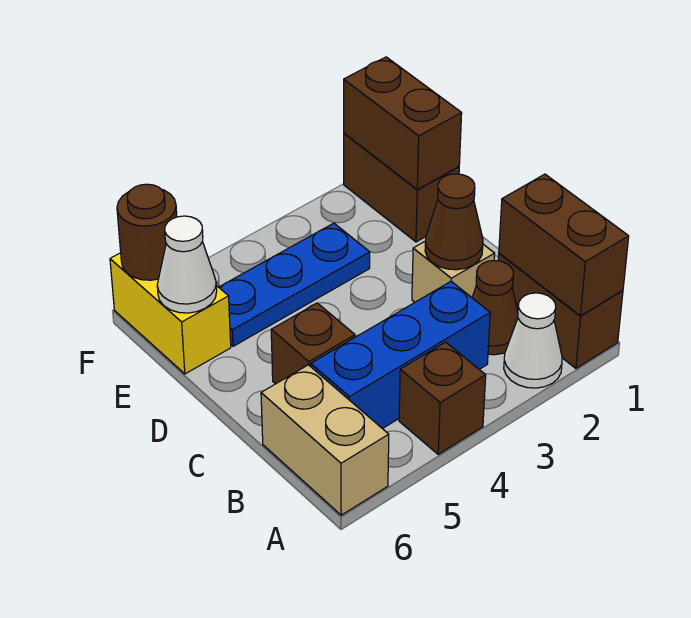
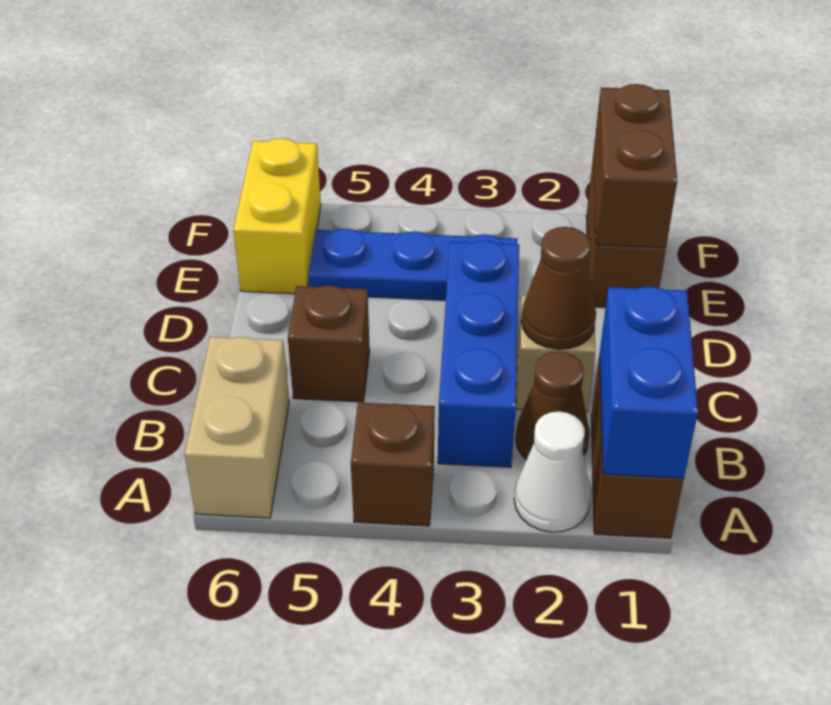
brown 1x2 brick [499,174,629,316] -> blue 1x2 brick [599,286,698,478]
blue 1x3 brick [311,282,490,429] -> blue 1x3 brick turned to [438,240,519,467]
white 1x1 cone [157,216,217,313] -> none
brown 1x1 round brick [117,184,177,280] -> none

